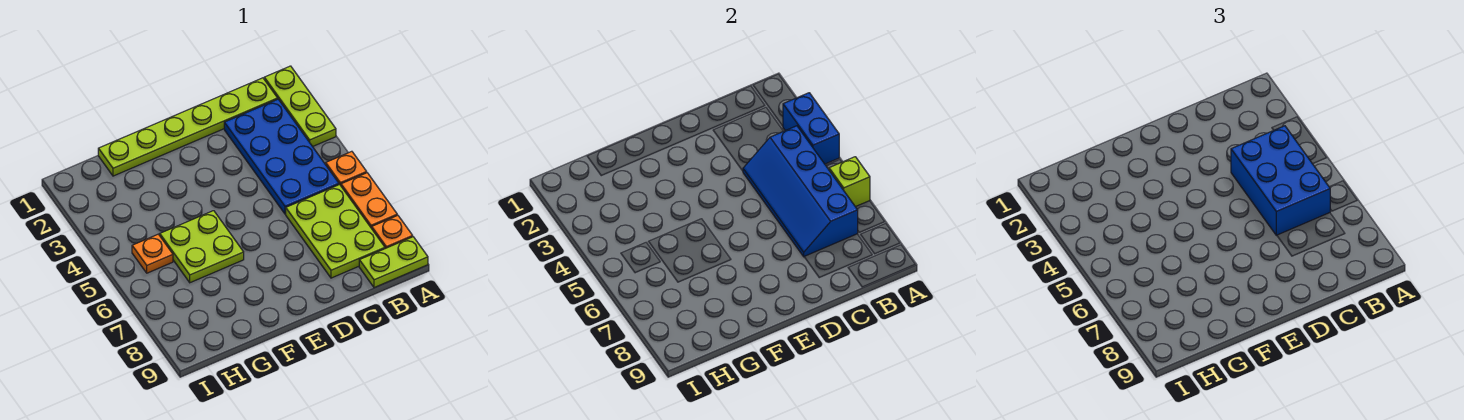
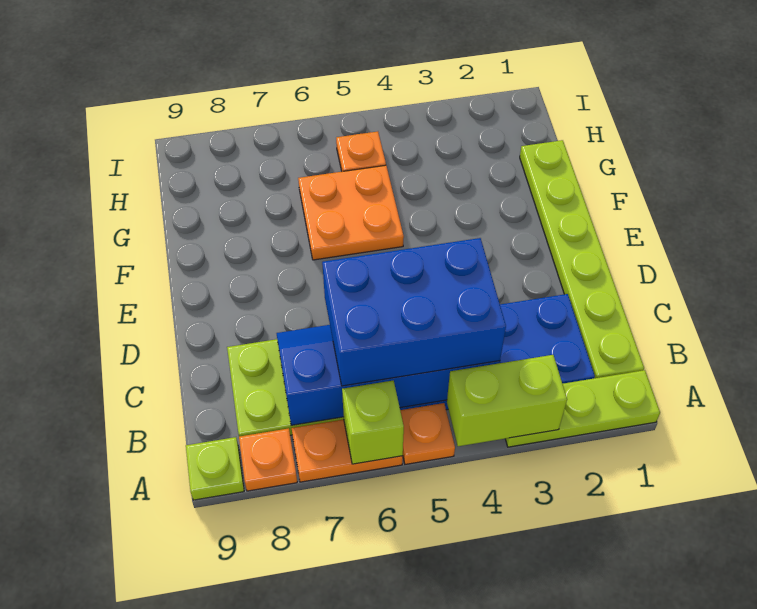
blue 1x2 brick [783,93,839,164] -> lime 1x2 brick [447,355,567,446]
lime 1x2 plate [359,237,428,288] -> lime 1x1 plate [186,437,244,500]
lime 2x2 plate [160,211,244,283] -> orange 2x2 plate [298,165,404,260]

